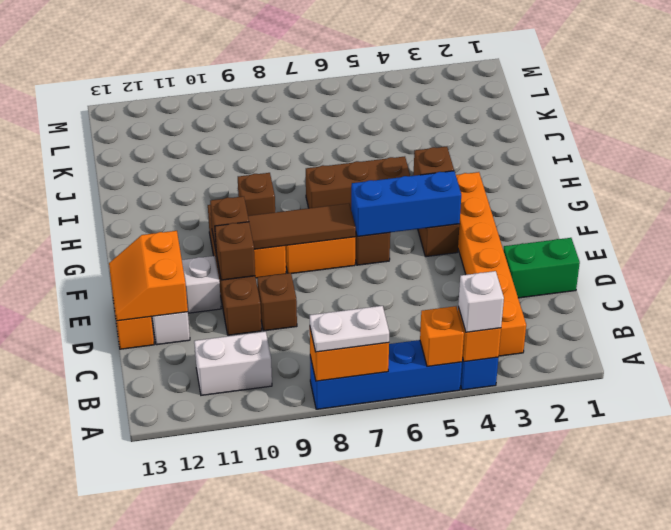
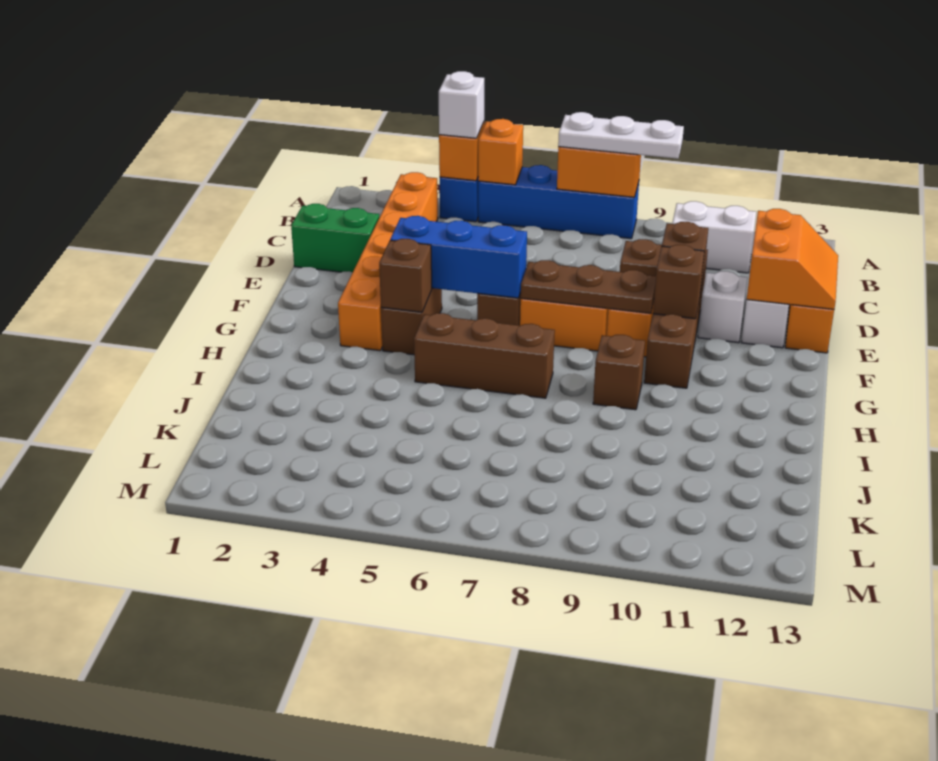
white 1x2 plate [310,306,389,352] -> white 1x3 plate [558,112,684,159]
brown 1x3 tile [248,203,356,249] -> brown 1x3 plate [521,260,656,313]

